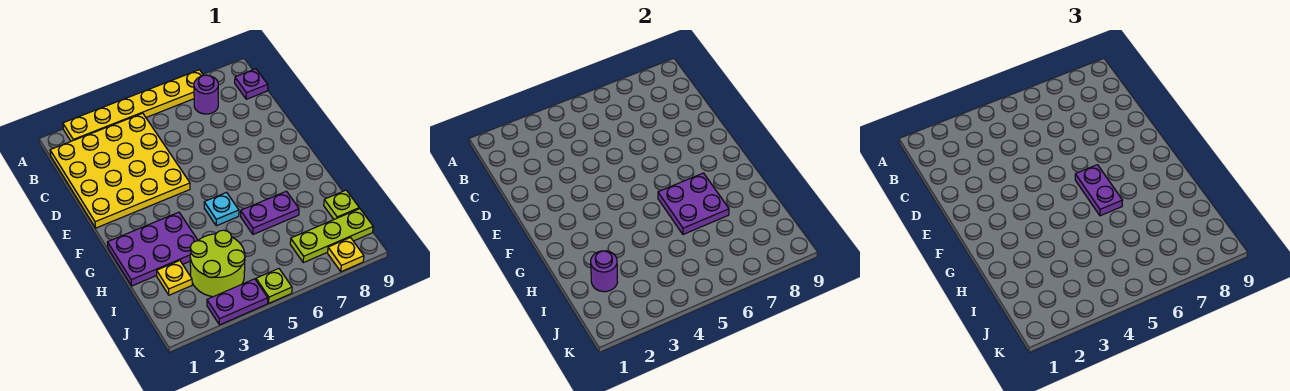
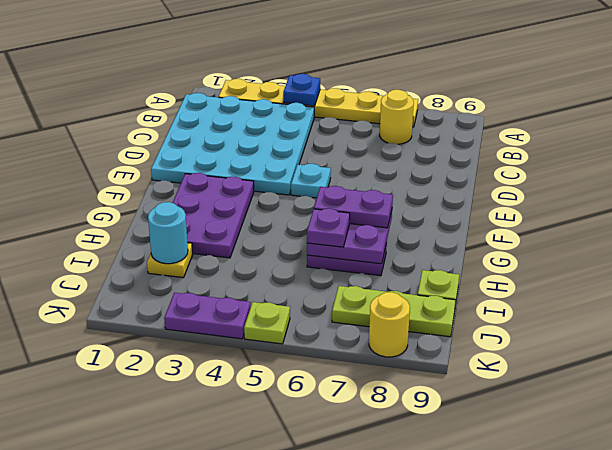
none -> blue 1x1 plate [283,74,320,106]
yellow 4x4 plate [50,113,190,228] -> cyan 4x4 plate [151,93,314,195]
purple 1x1 round brick [194,75,218,114] -> yellow 1x1 round brick [380,90,414,144]
purple 1x1 plate [235,69,268,99] -> purple 1x1 plate moved to [307,208,350,247]
purple 1x2 plate [1075,165,1123,216] -> purple 1x2 plate turned to [314,186,393,228]
purple 2x3 plate [107,212,198,286] -> purple 2x3 plate turned to [173,173,254,258]
cyan 1x1 plate [204,192,239,226] -> cyan 1x1 plate moved to [291,164,331,198]
purple 1x1 round brick [591,251,618,292] -> cyan 1x1 round brick [148,202,188,264]
lime 2x2 round brick [190,230,245,297] -> none
yellow 1x1 plate [328,238,364,272] -> yellow 1x1 round brick [369,292,410,357]

